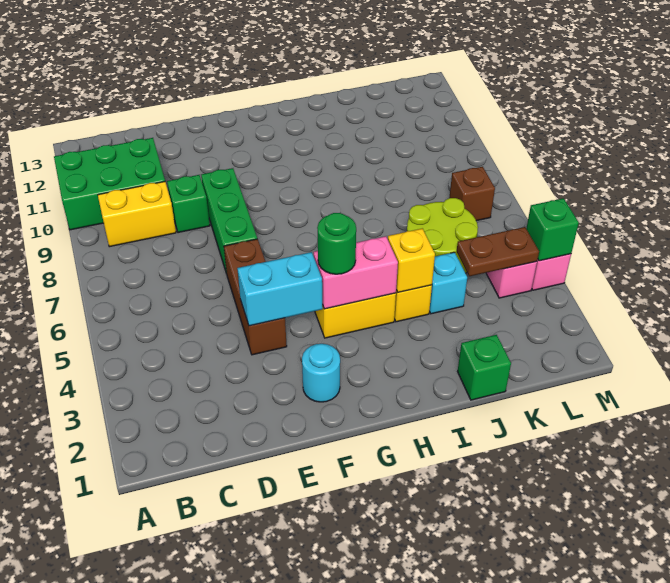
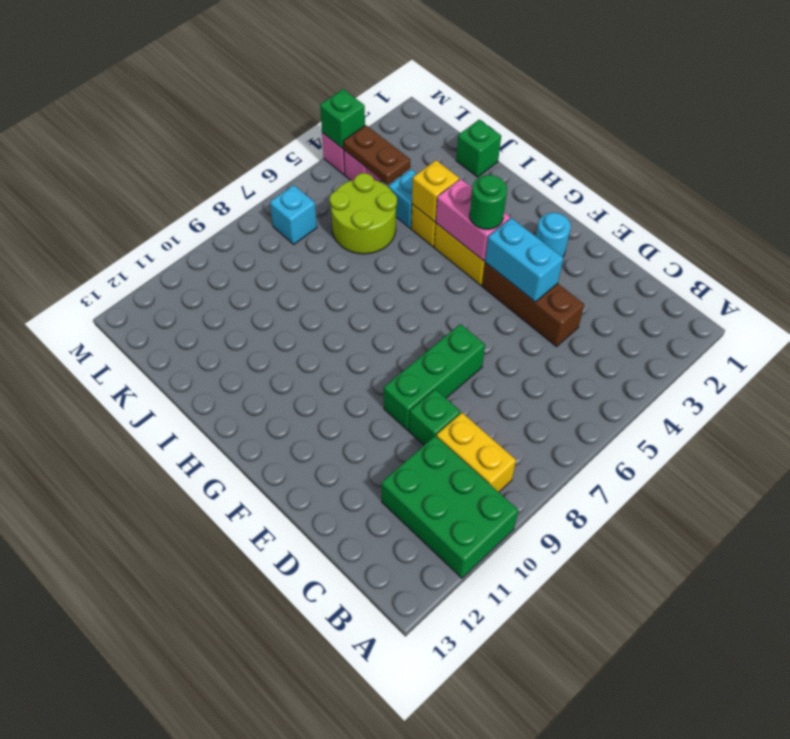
brown 1x3 brick [224,239,287,355] -> brown 1x3 brick turned to [482,263,584,347]
brown 1x1 brick [449,167,495,221] -> cyan 1x1 brick [270,185,317,244]

